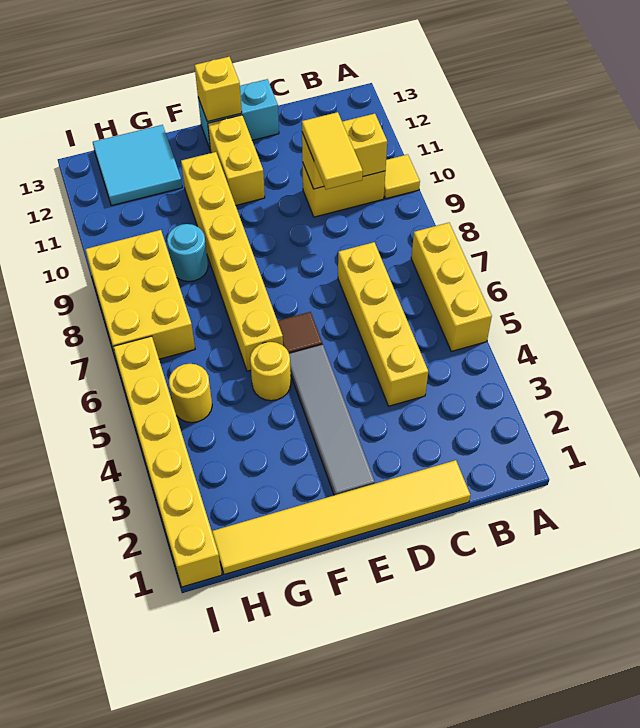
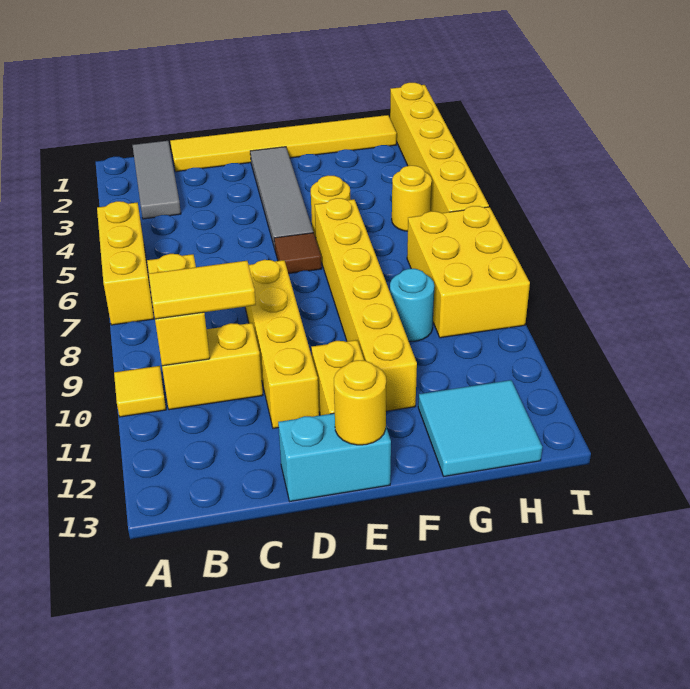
none -> grey 1x3 tile [133,141,181,219]
yellow 1x2 brick [302,113,387,189] -> yellow 1x2 brick turned to [147,254,210,366]
yellow 1x4 brick [338,242,428,406] -> yellow 1x4 brick moved to [245,260,319,428]
yellow 1x2 tile [302,112,363,189] -> yellow 1x2 tile turned to [149,261,256,319]
yellow 1x1 brick [195,57,242,122] -> yellow 1x1 round brick [334,360,386,445]

